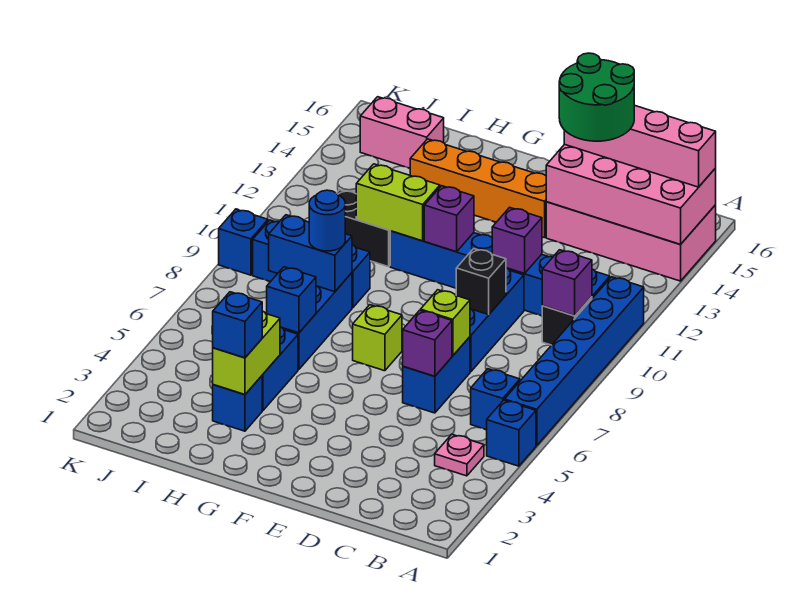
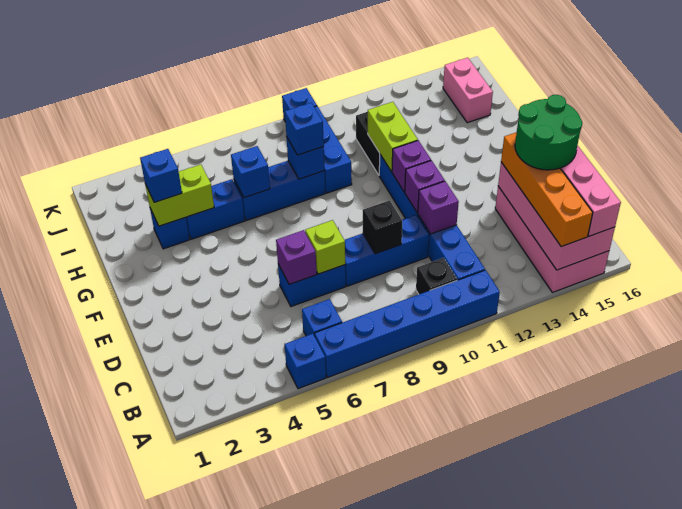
pink 1x1 plate [435,434,484,476] -> none
purple 1x1 brick [542,250,592,316] -> purple 1x1 brick moved to [405,161,445,213]
orange 1x4 brick [410,139,546,238] -> orange 1x4 brick moved to [501,132,593,247]
lime 1x1 brick [353,305,402,371] -> none
blue 1x2 brick [269,215,352,292] -> blue 1x1 brick [287,138,325,179]
blue 1x1 round brick [309,190,345,251] -> blue 1x1 brick [285,103,324,155]

